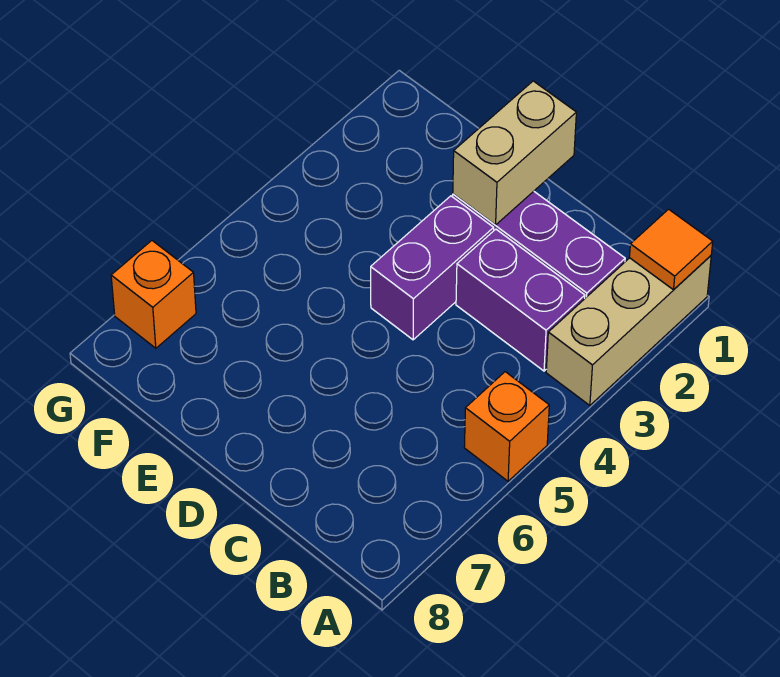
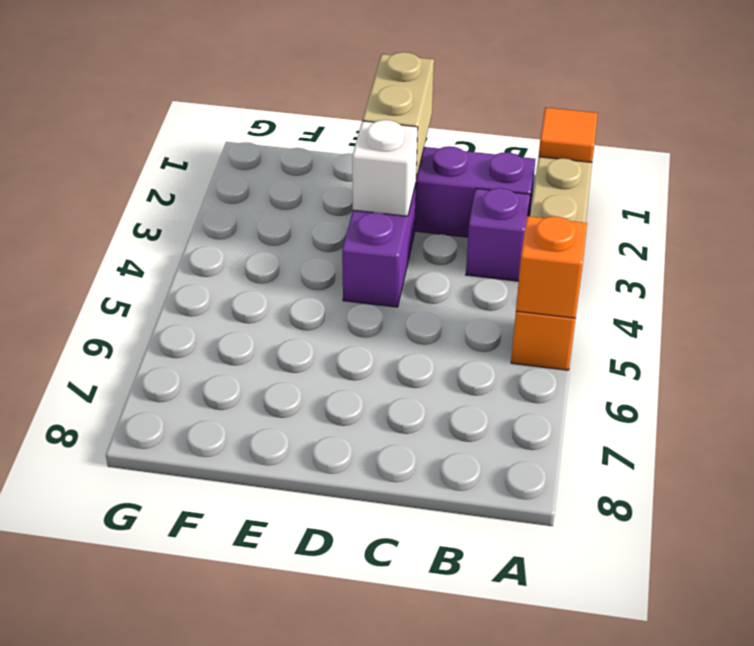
purple 1x2 brick [456,229,585,371] -> purple 1x1 brick [466,188,530,281]
none -> white 1x1 brick [352,120,418,216]
orange 1x1 brick [111,241,196,348] -> orange 1x1 brick moved to [516,216,587,318]

